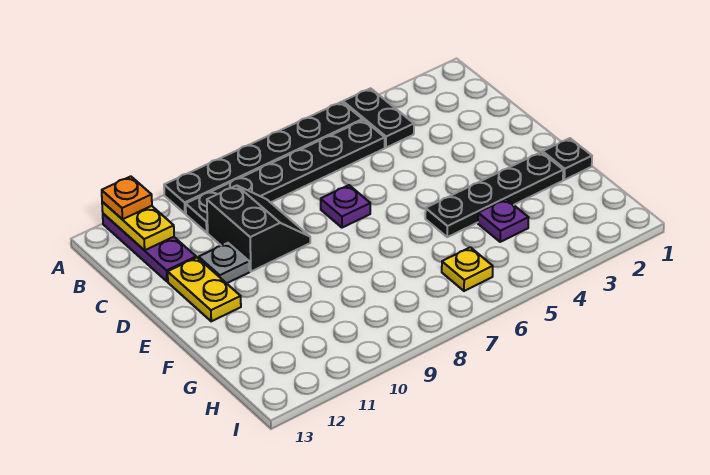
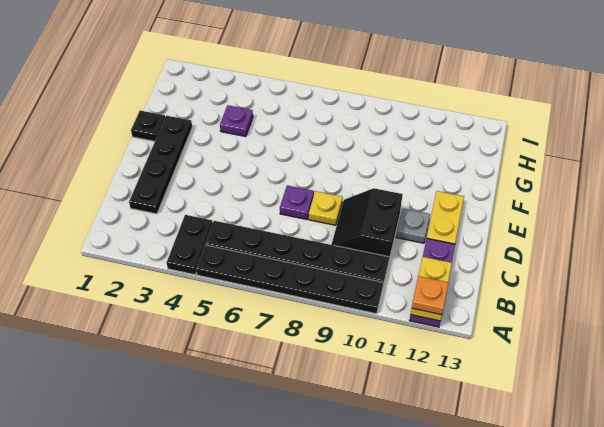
black 1x4 plate [425,152,563,237] -> black 1x4 plate turned to [129,116,192,214]
yellow 1x1 plate [442,247,493,291] -> yellow 1x1 plate moved to [309,191,343,225]

